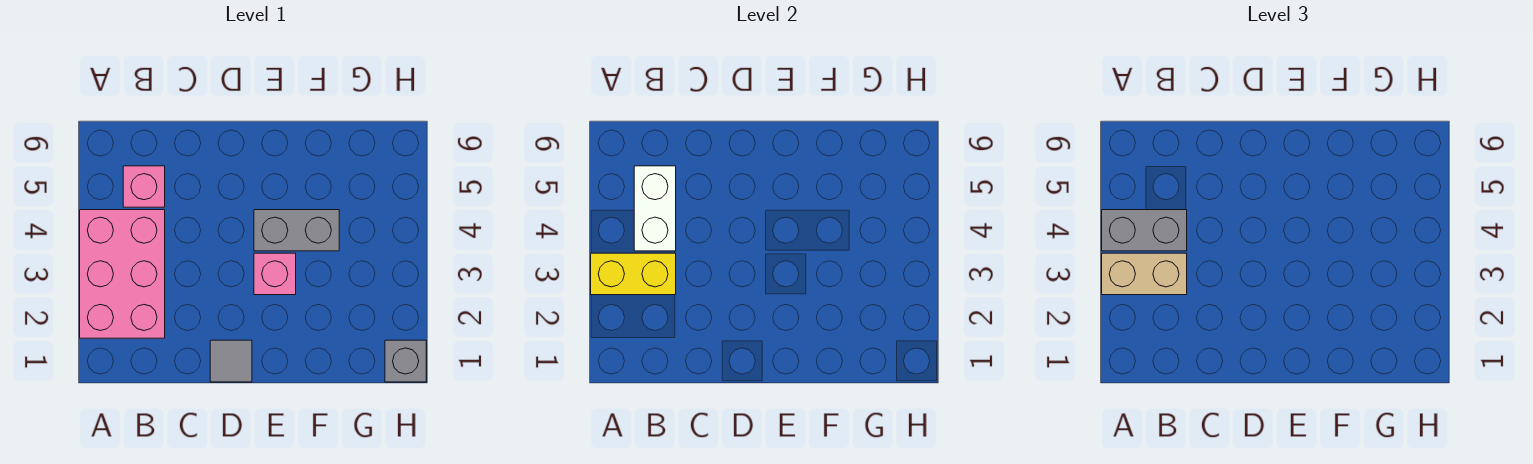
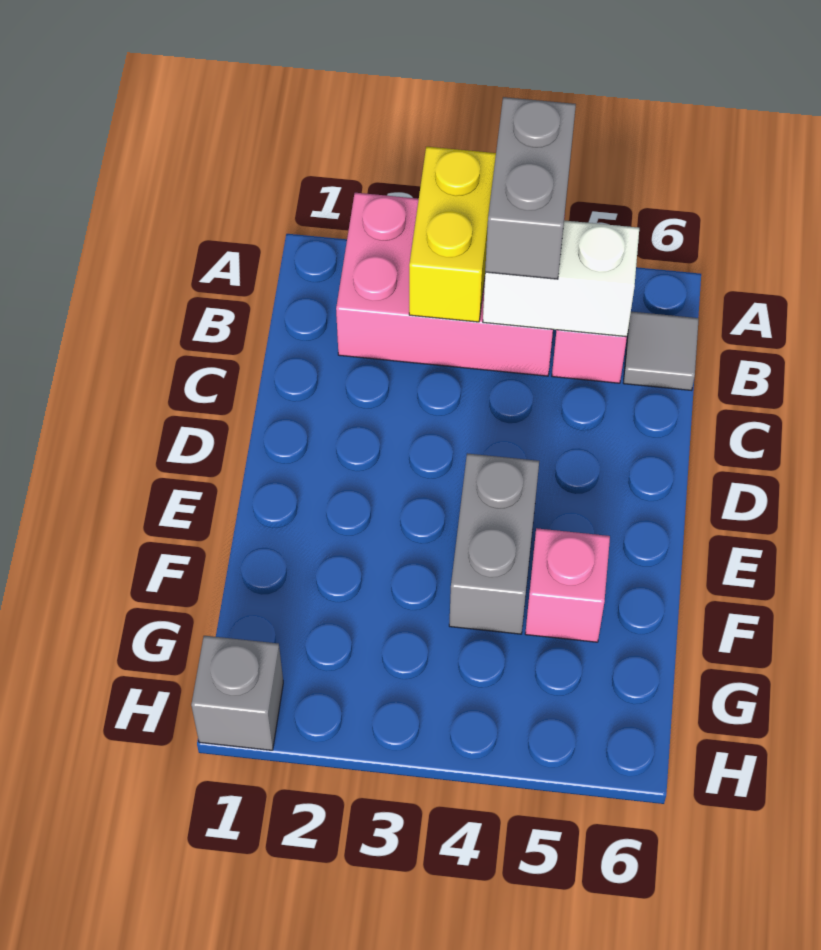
tan 1x2 brick [1102,253,1187,295] -> none
grey 1x1 tile [210,340,252,382] -> grey 1x1 tile moved to [624,312,699,390]
pink 1x1 brick [254,253,296,295] -> pink 1x1 brick moved to [525,528,610,642]

